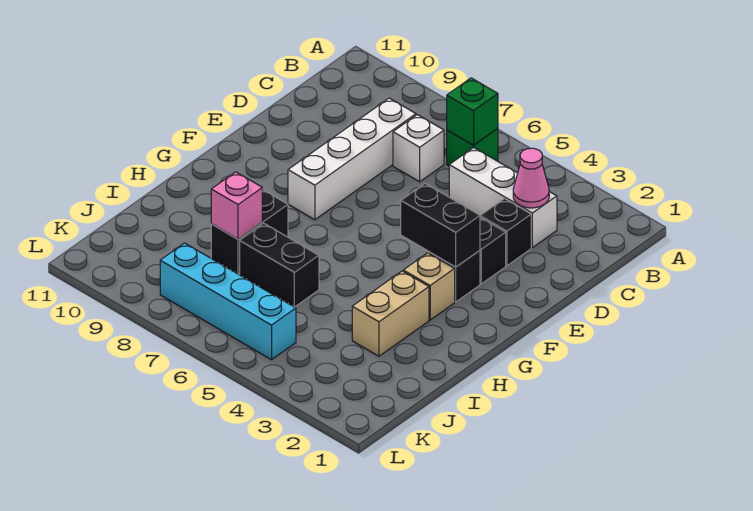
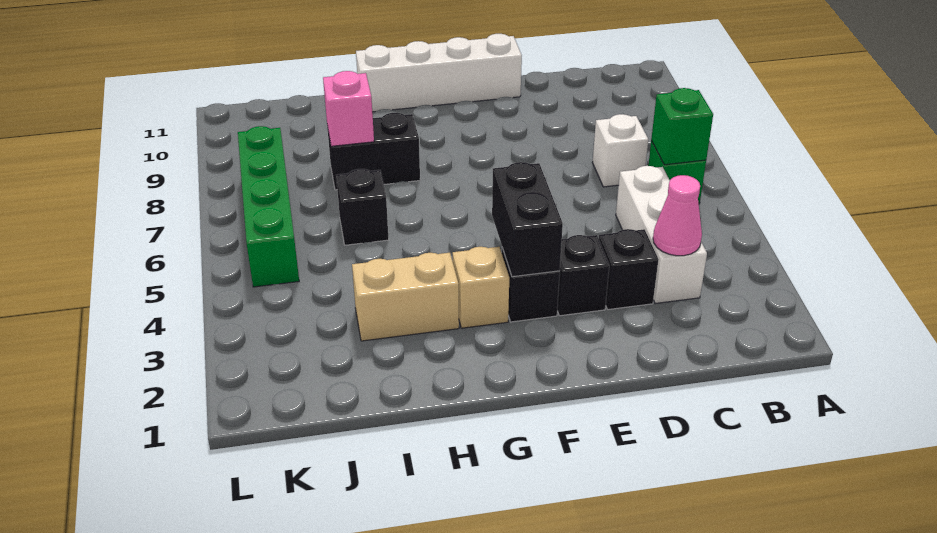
white 1x4 brick [288,98,416,220] -> white 1x4 brick moved to [356,34,522,112]
black 1x2 brick [240,223,319,307] -> black 1x1 brick [336,169,389,245]
cyan 1x4 brick [160,243,296,360] -> green 1x4 brick [238,126,299,287]

